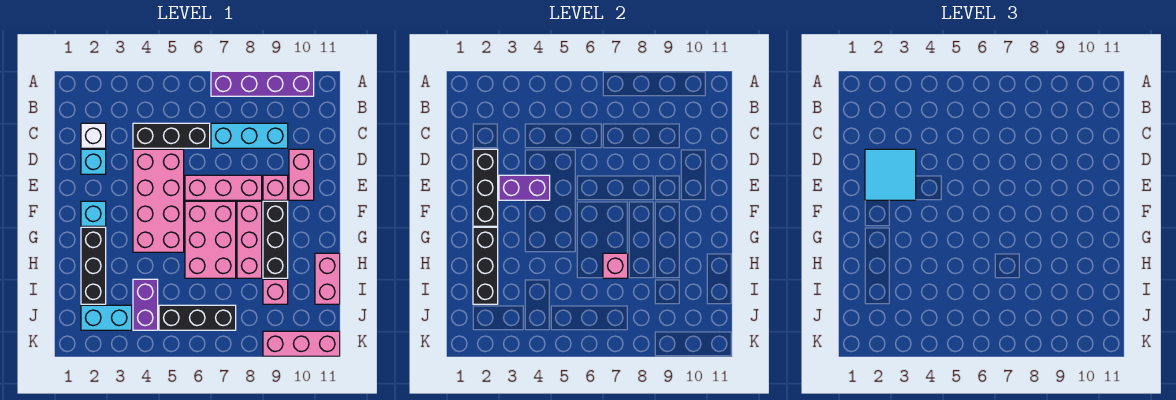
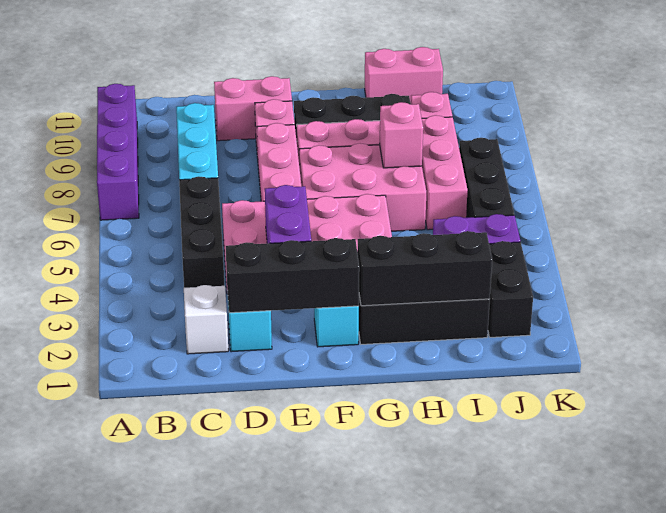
cyan 2x2 tile [865,149,916,200] -> none
cyan 1x2 brick [81,305,132,330] -> black 1x2 brick [488,241,533,337]
pink 1x3 brick [263,331,340,356] -> pink 1x3 brick moved to [422,115,468,230]

